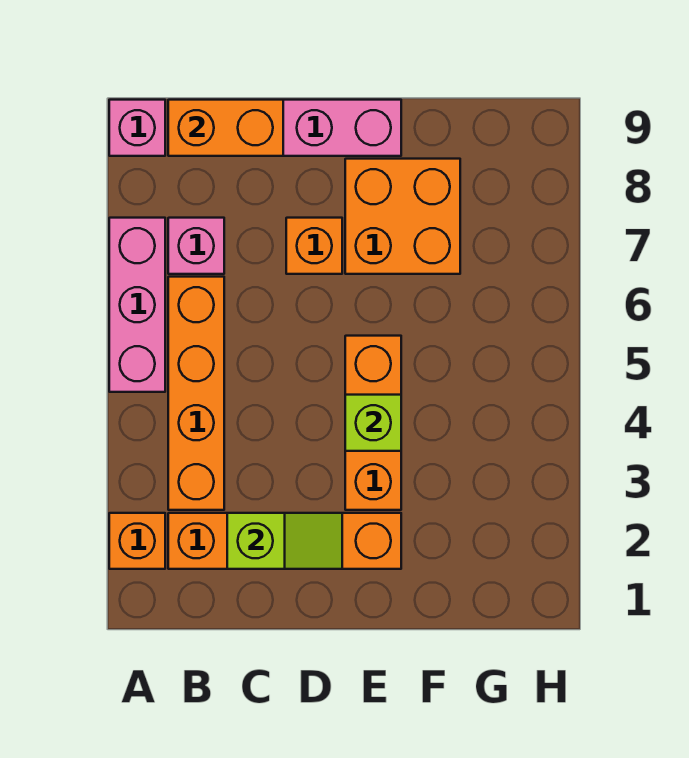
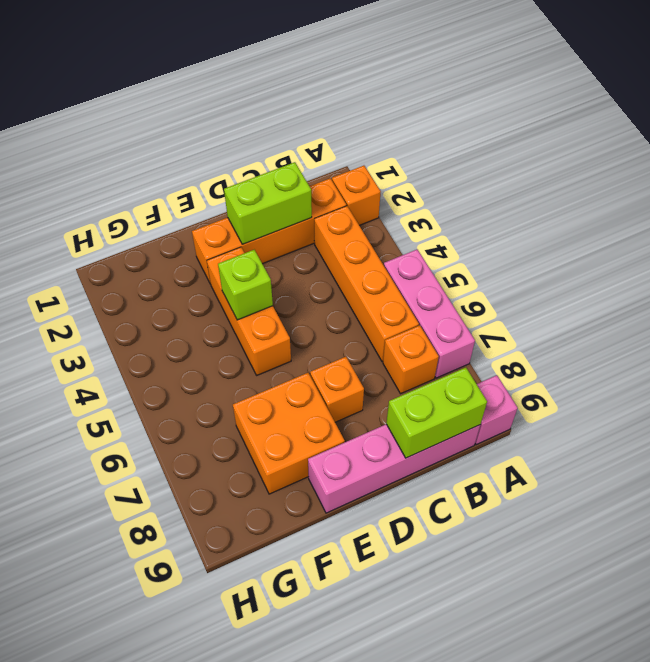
pink 1x1 brick [168,218,224,274] -> orange 1x1 brick [383,325,439,394]
orange 1x2 brick [168,100,283,156] -> lime 1x2 brick [386,368,487,458]
lime 1x2 slope [227,513,342,569] -> lime 1x2 brick [224,162,312,244]

